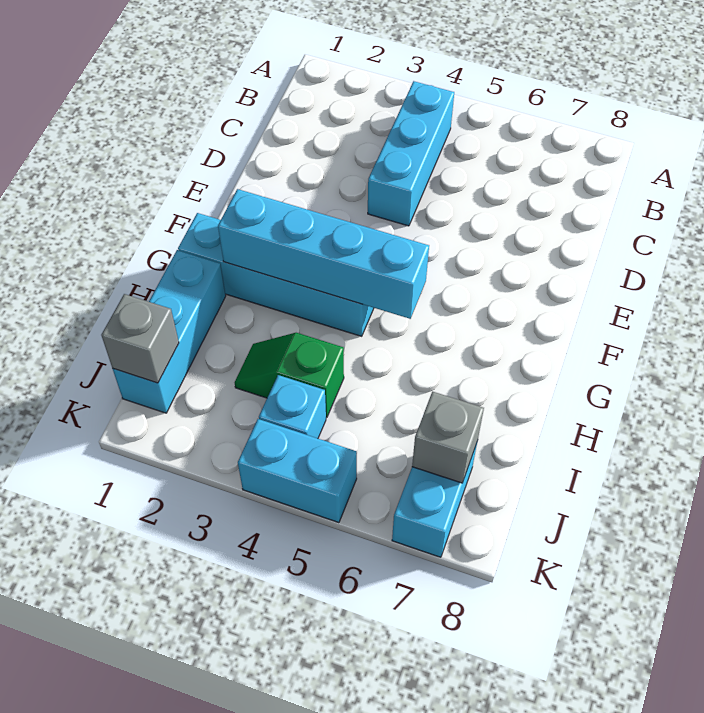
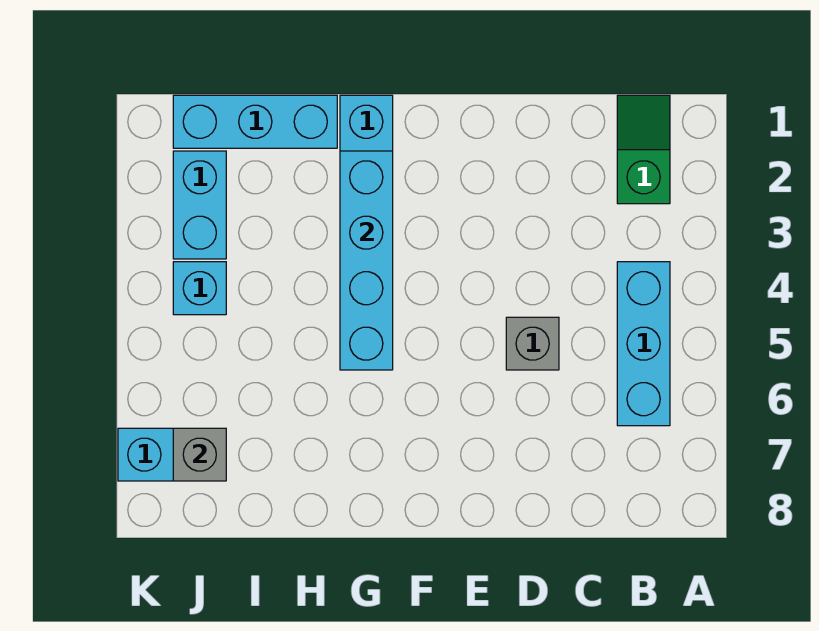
cyan 1x3 brick [368,81,454,226] -> cyan 1x3 brick turned to [617,262,670,426]
green 1x2 slope [235,333,344,418] -> green 1x2 slope moved to [617,95,670,204]
grey 1x1 brick [101,294,179,383] -> grey 1x1 brick moved to [506,317,559,370]
cyan 1x2 brick [238,419,357,523] -> cyan 1x2 brick moved to [173,151,226,259]

